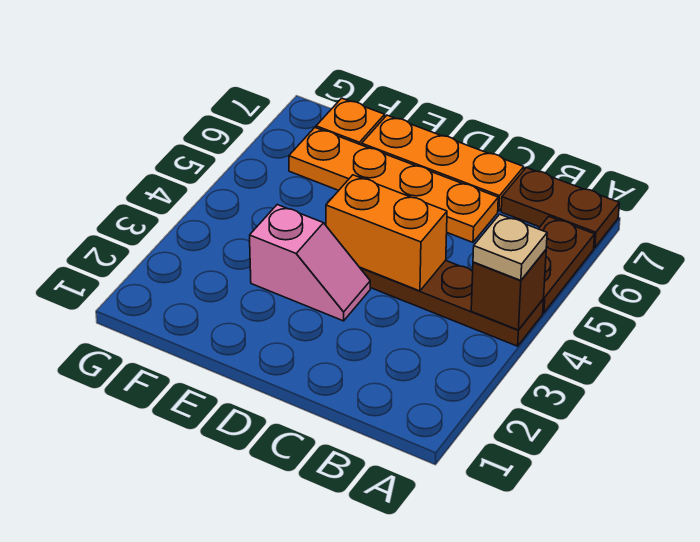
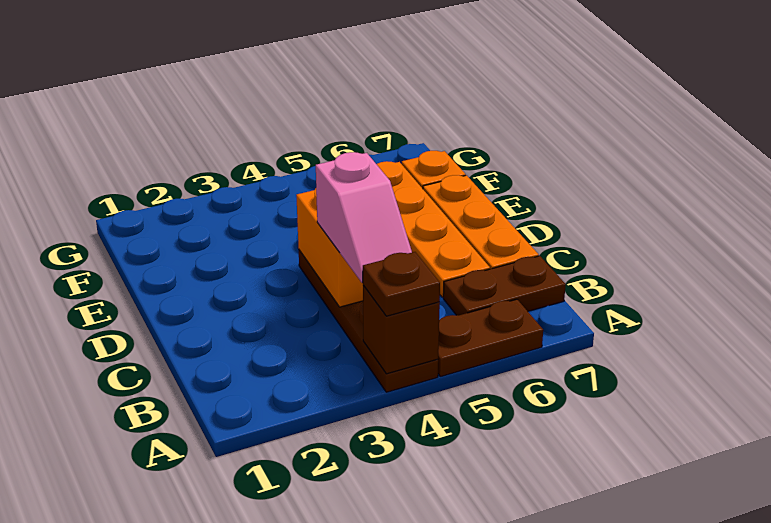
tan 1x1 plate [473,214,547,280] -> brown 1x1 plate [363,252,440,316]
brown 1x2 plate [501,168,619,248] -> brown 1x2 plate turned to [443,256,566,316]
pink 1x2 slope [250,205,370,321] -> pink 1x2 slope moved to [316,152,412,283]

